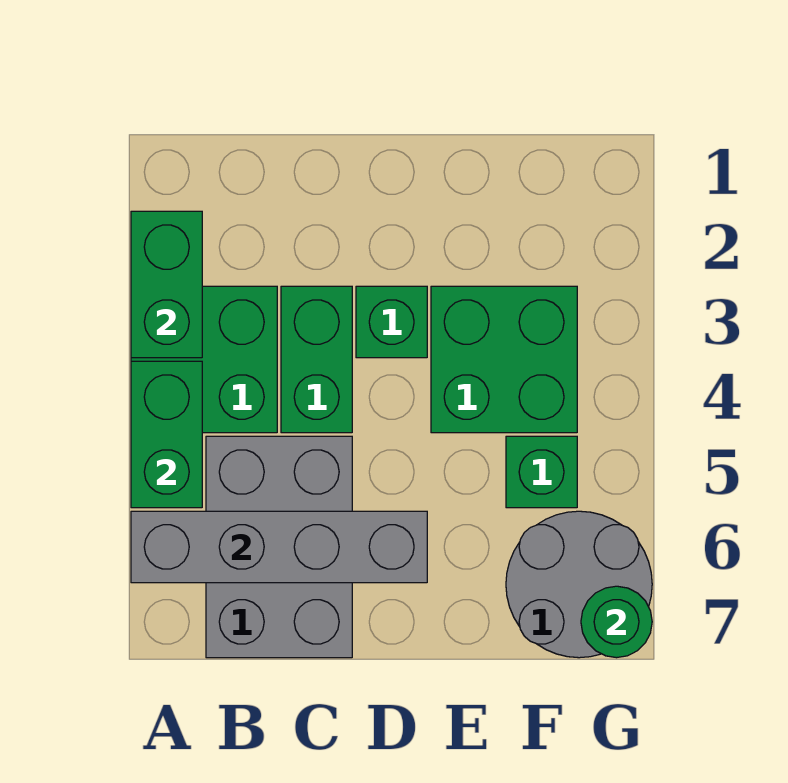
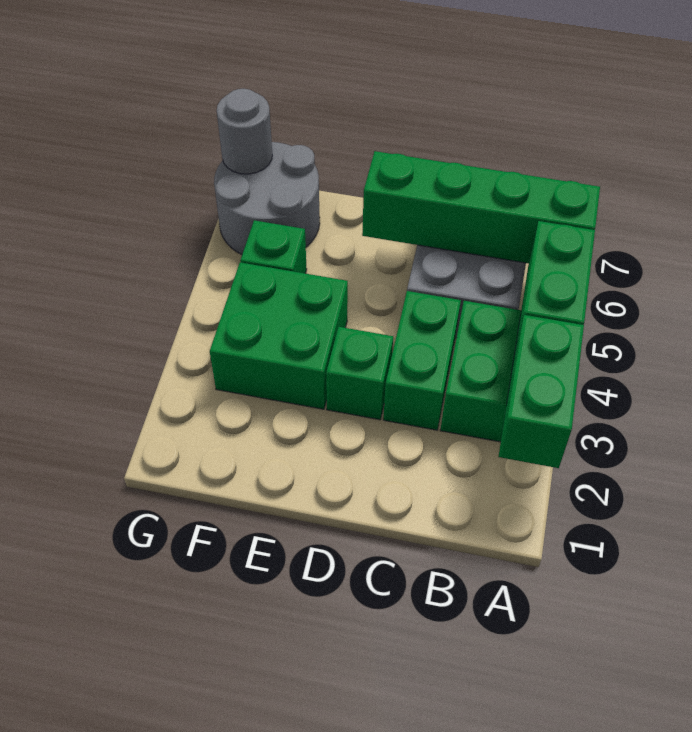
grey 1x4 brick [131,511,427,583] -> green 1x4 brick [362,151,600,263]
green 1x1 round brick [581,586,652,658] -> grey 1x1 round brick [217,89,272,174]

